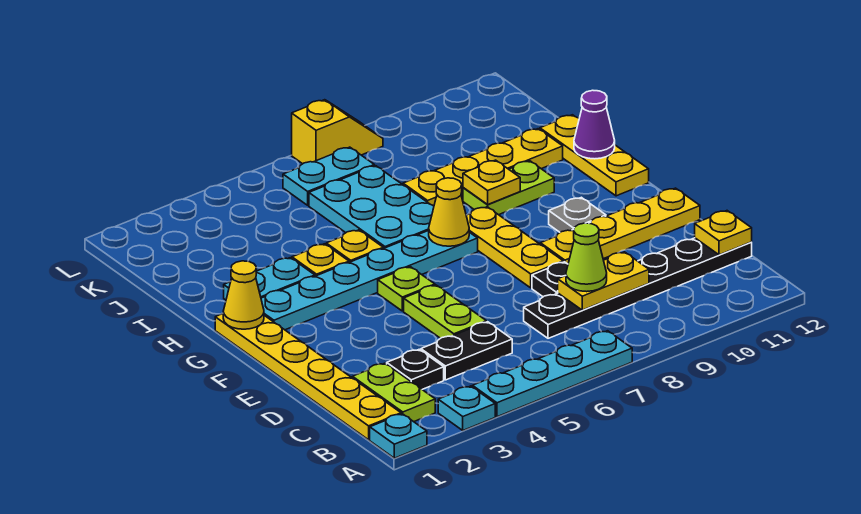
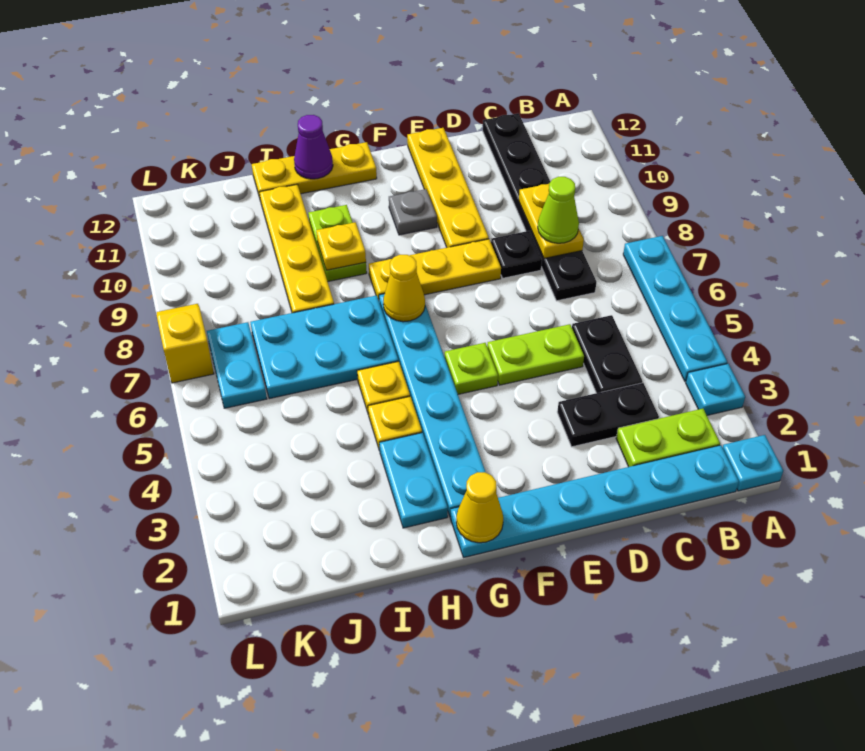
yellow 1x6 plate [215,314,401,440] -> cyan 1x6 plate [450,445,739,557]
black 1x1 plate [387,349,444,390] -> black 1x2 plate [557,383,659,447]
yellow 1x1 plate [695,211,752,255] -> none

